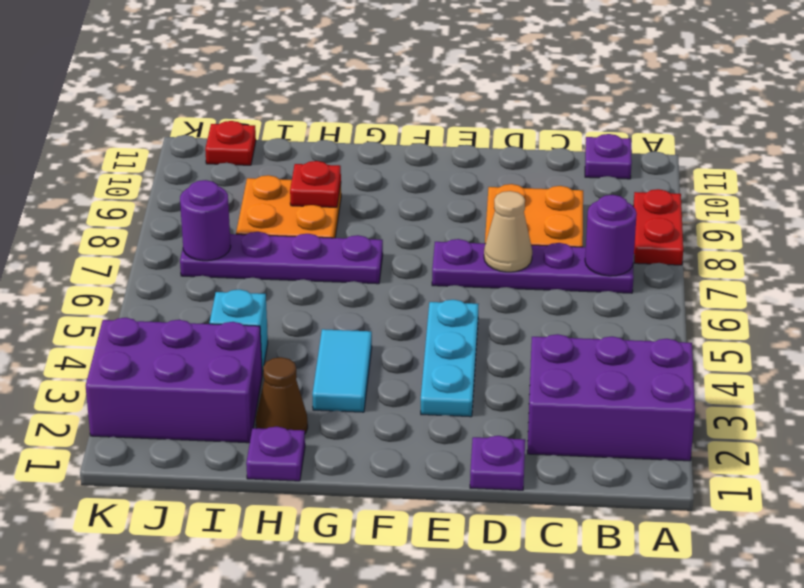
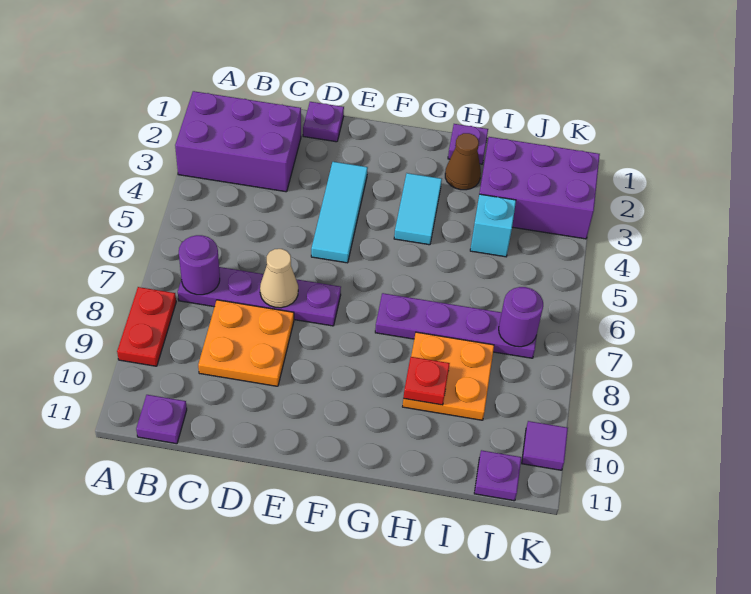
cyan 1x3 plate [421,300,478,417] -> cyan 1x3 tile [311,162,368,263]
red 1x1 plate [205,121,256,165] -> purple 1x1 plate [474,450,521,501]
none -> purple 1x1 tile [522,421,568,470]

